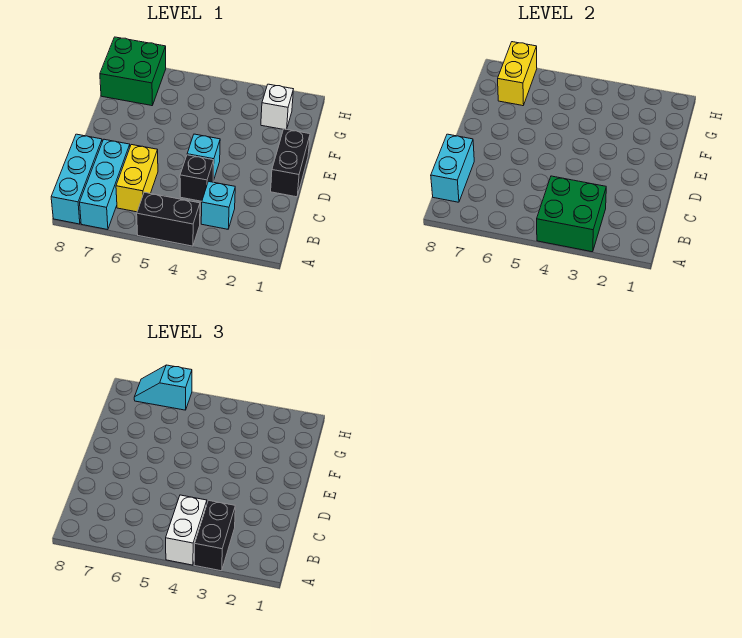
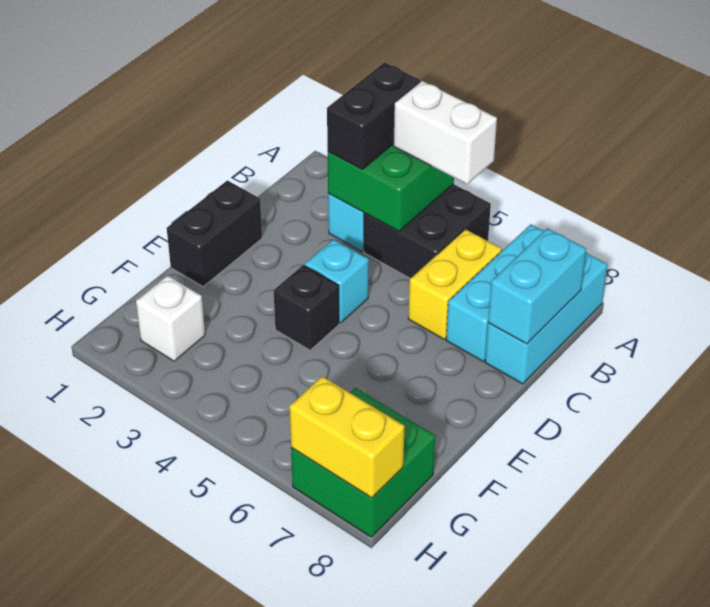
black 1x2 brick [137,192,200,246] -> black 2x2 brick [364,184,491,279]
white 1x2 brick [166,495,207,565] -> white 1x2 brick turned to [393,81,497,184]
black 1x1 brick [180,155,214,201] -> black 1x1 brick moved to [274,265,339,350]
yellow 1x2 brick [498,42,537,106] -> yellow 1x2 brick turned to [289,376,404,498]
cyan 1x2 slope [134,365,192,410] -> none

